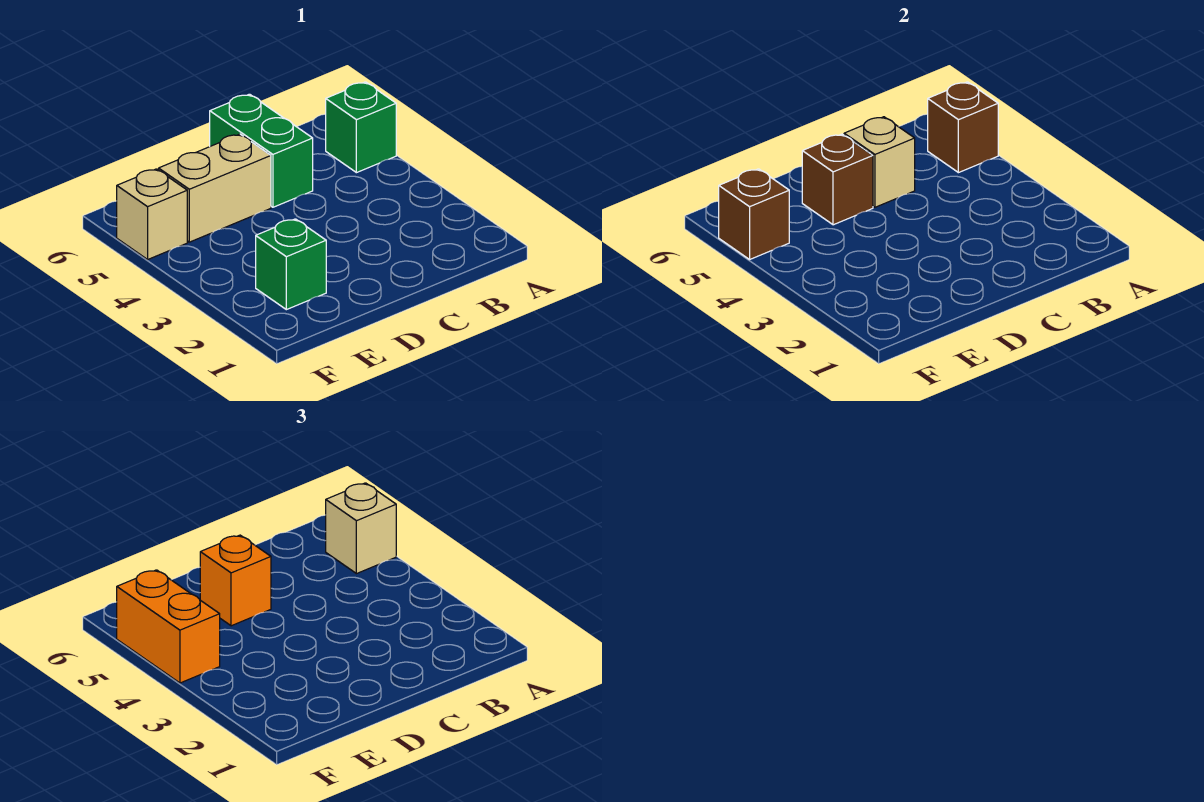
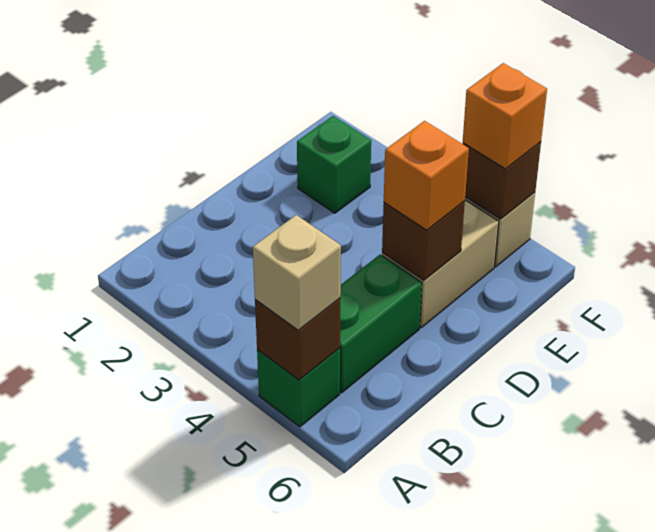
green 1x2 brick [210,94,313,207] -> green 1x2 brick turned to [340,255,422,393]
tan 1x1 brick [844,117,915,207] -> none
orange 1x2 brick [117,570,220,683] -> orange 1x1 brick [463,63,547,169]

